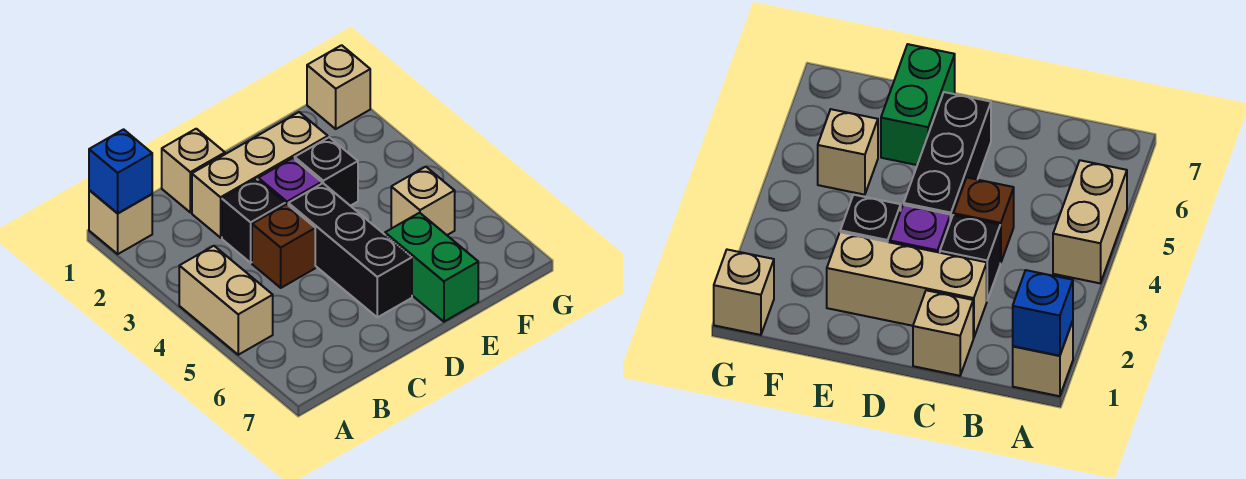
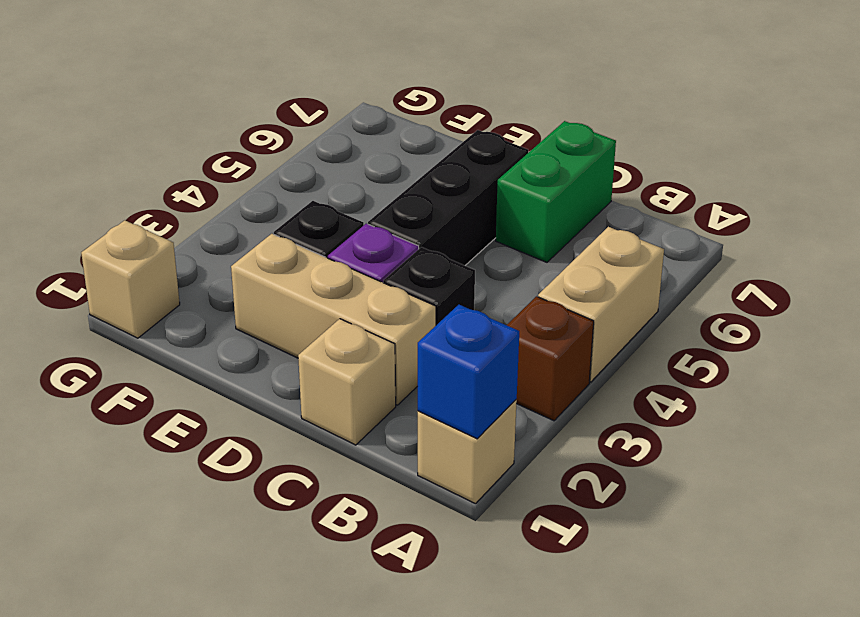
brown 1x1 brick [252,204,315,288] -> brown 1x1 brick moved to [507,296,594,421]
green 1x2 brick [385,213,478,322] -> green 1x2 brick moved to [496,121,616,262]
tan 1x1 brick [391,167,455,235] -> none

